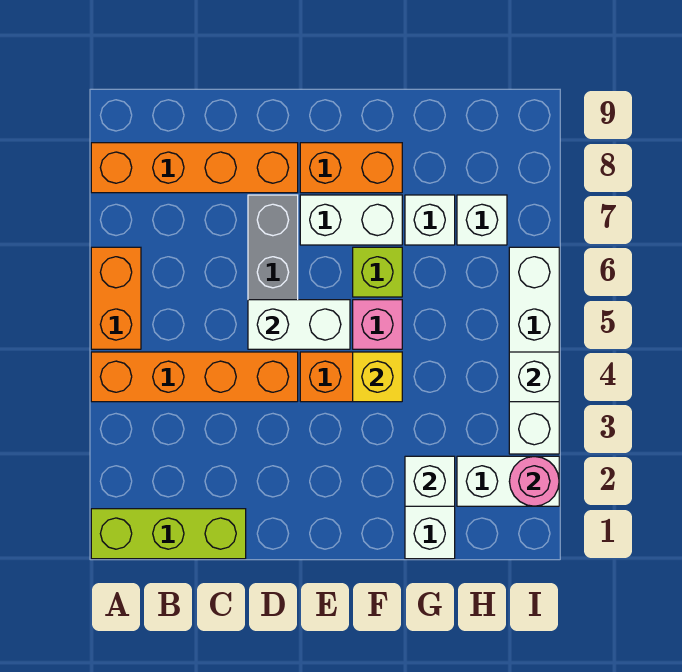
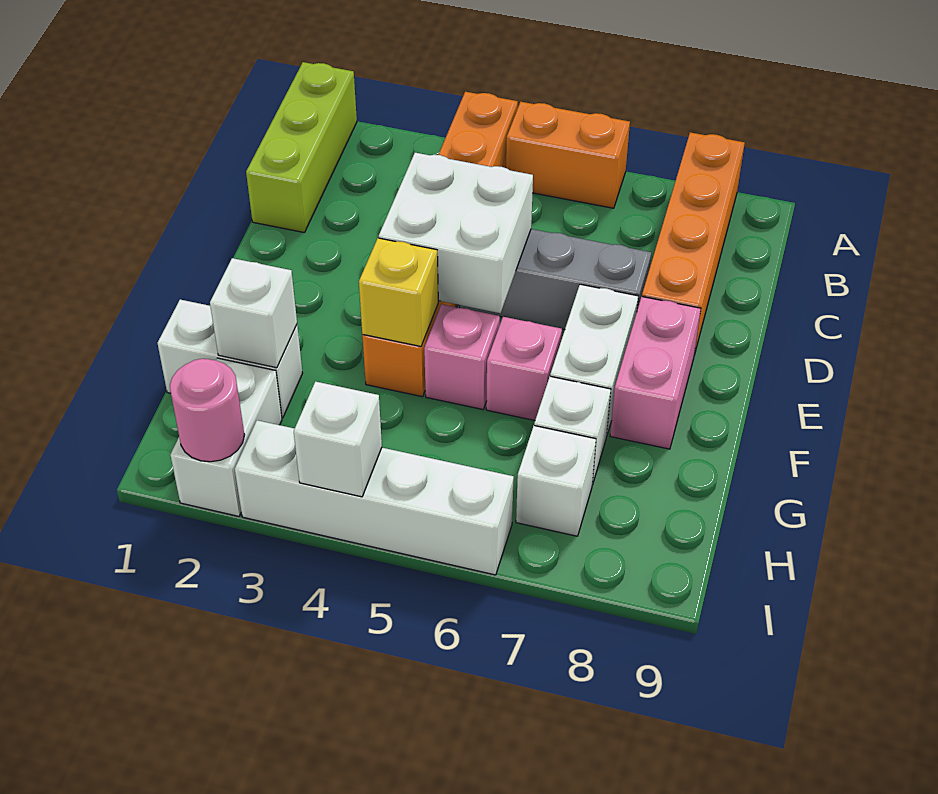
white 1x2 brick [248,300,350,349] -> white 2x2 brick [379,153,533,313]
orange 1x2 brick [300,143,402,193] -> pink 1x2 brick [610,297,701,449]
lime 1x1 brick [353,247,402,297] -> pink 1x1 brick [486,317,562,420]

